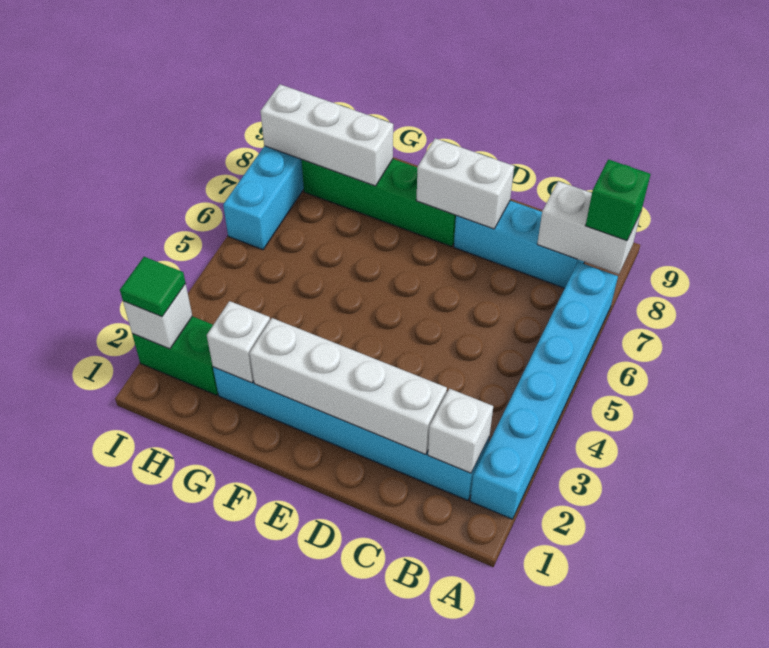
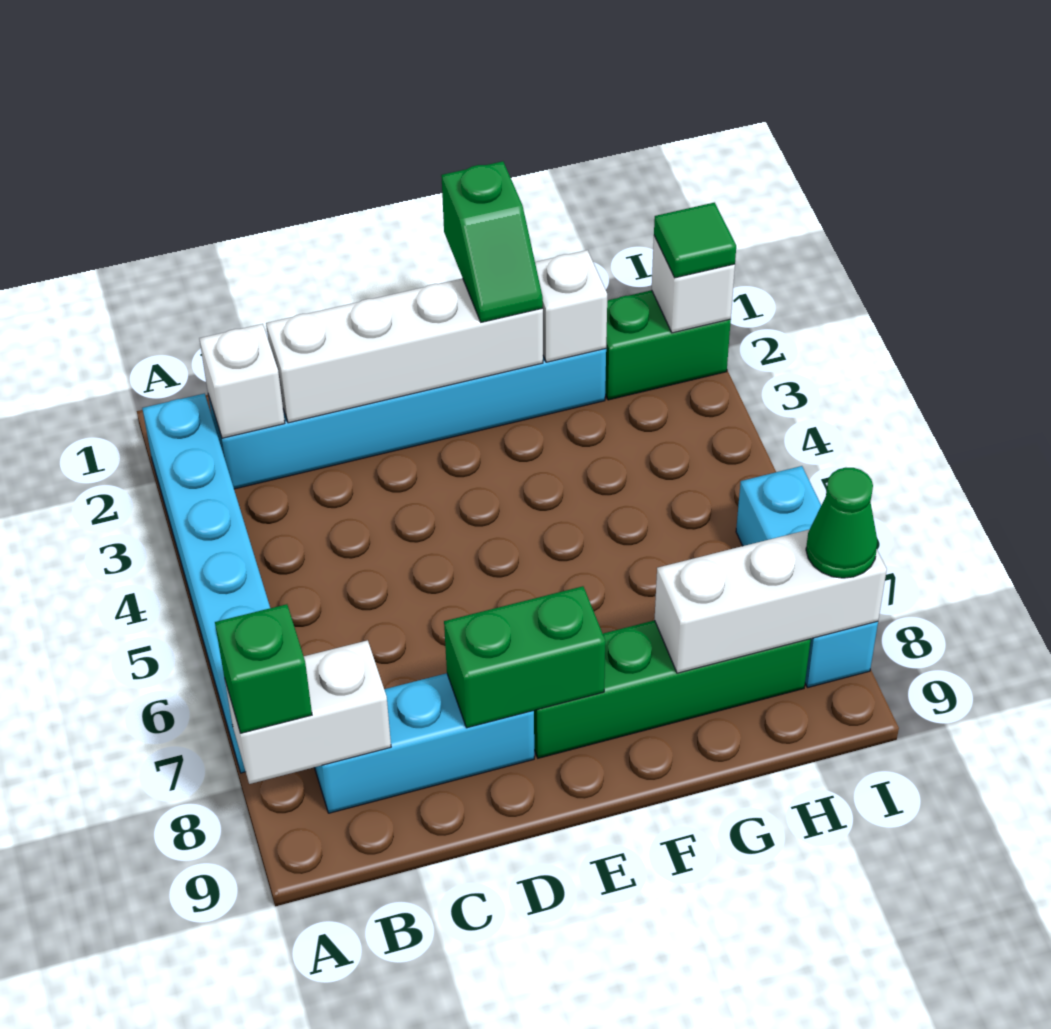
white 1x2 brick [416,138,514,229] -> green 1x2 brick [444,586,605,728]
none -> green 1x2 slope [441,161,543,322]
none -> green 1x1 cone [806,468,878,578]

